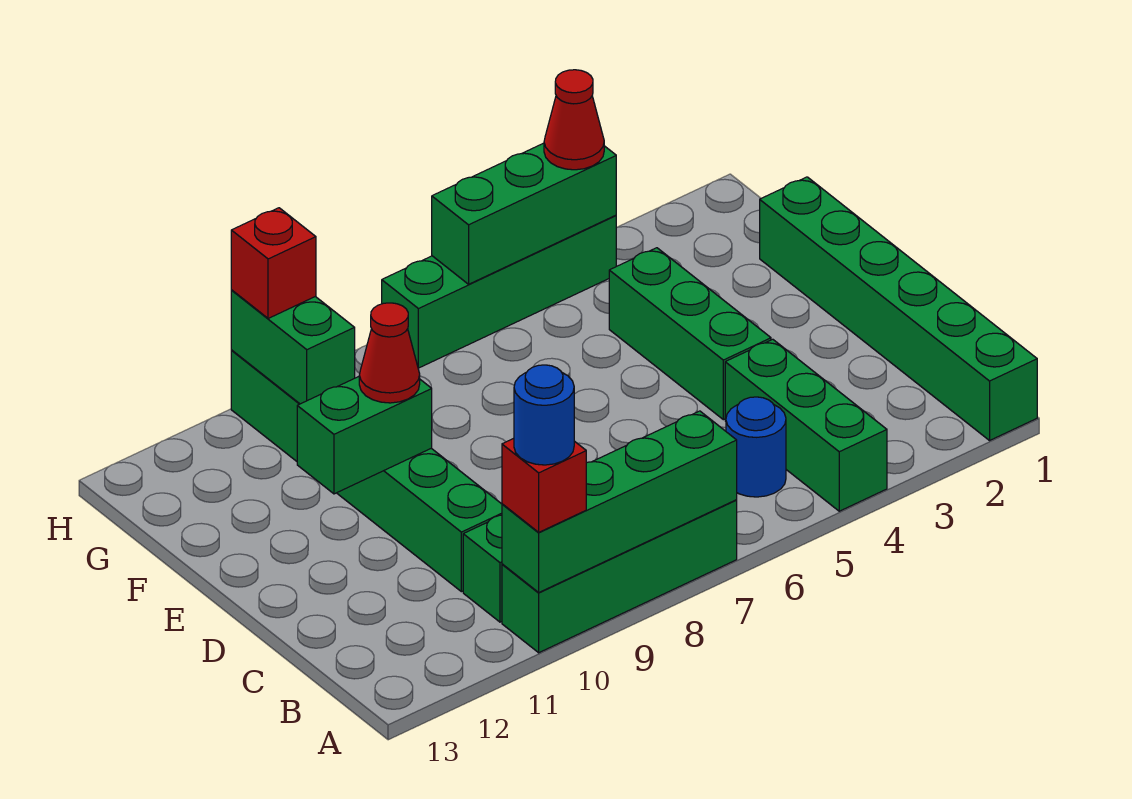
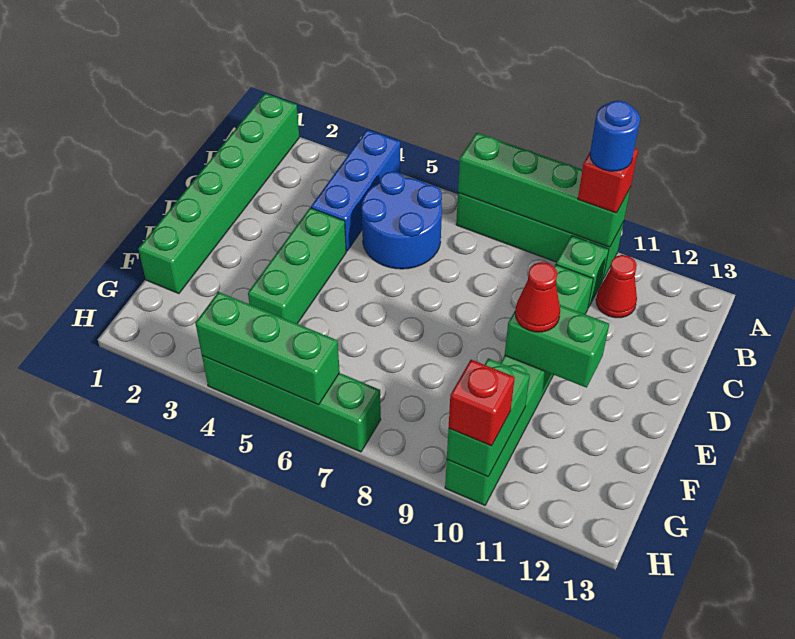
green 1x3 brick [725,339,887,511] -> blue 1x3 brick [311,130,400,251]
blue 1x1 round brick [726,397,786,497] -> blue 2x2 round brick [361,172,442,269]
red 1x1 cone [544,70,604,170] -> red 1x1 cone moved to [596,255,637,318]

